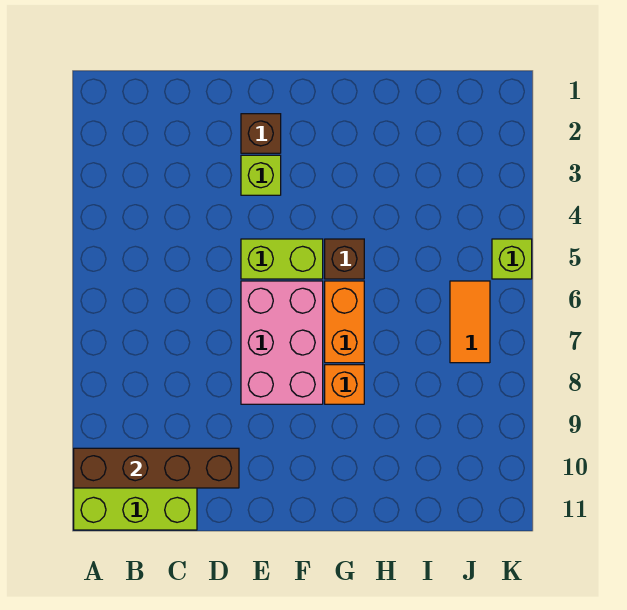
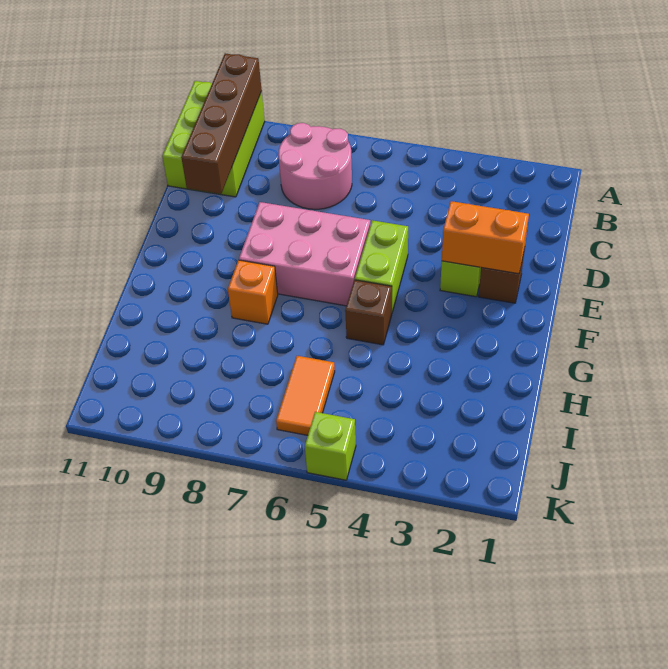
none -> pink 2x2 round brick [278,123,352,209]
orange 1x2 brick [325,281,364,363] -> orange 1x2 brick moved to [442,201,529,274]
orange 1x2 tile [450,281,490,363] -> orange 1x2 tile turned to [276,356,335,435]

